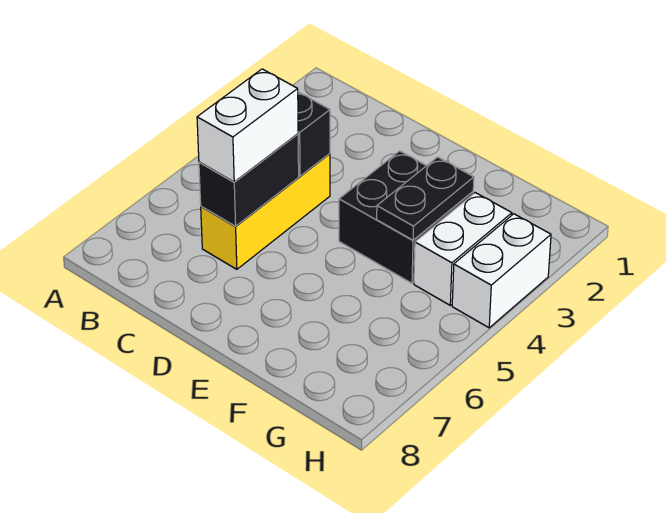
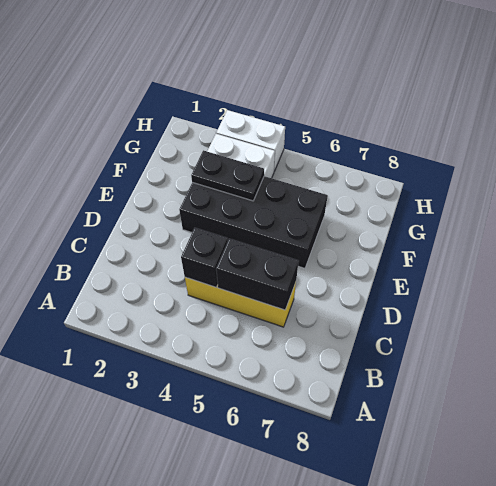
white 1x2 brick [197,69,298,182] -> none
black 2x2 brick [339,151,473,283] -> black 2x4 brick [179,176,328,268]

